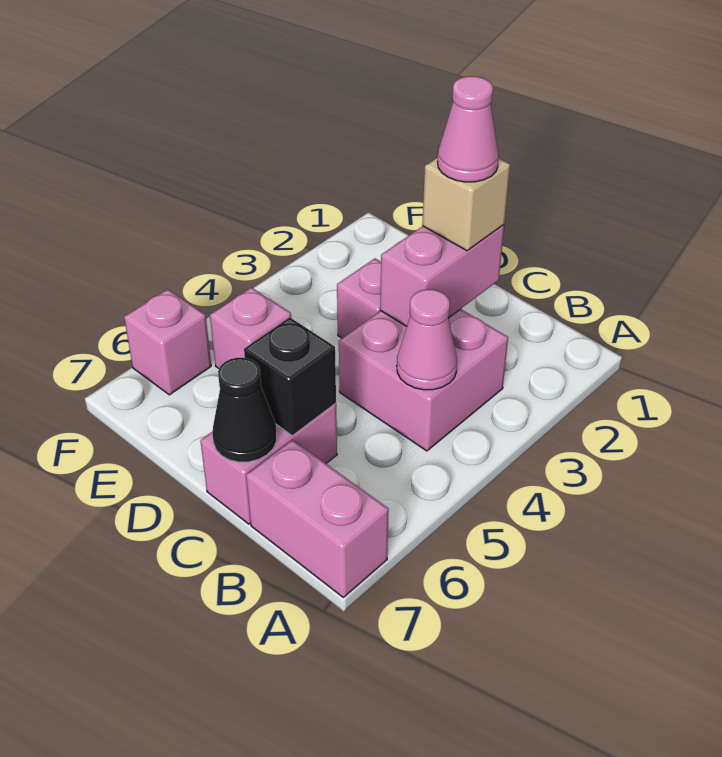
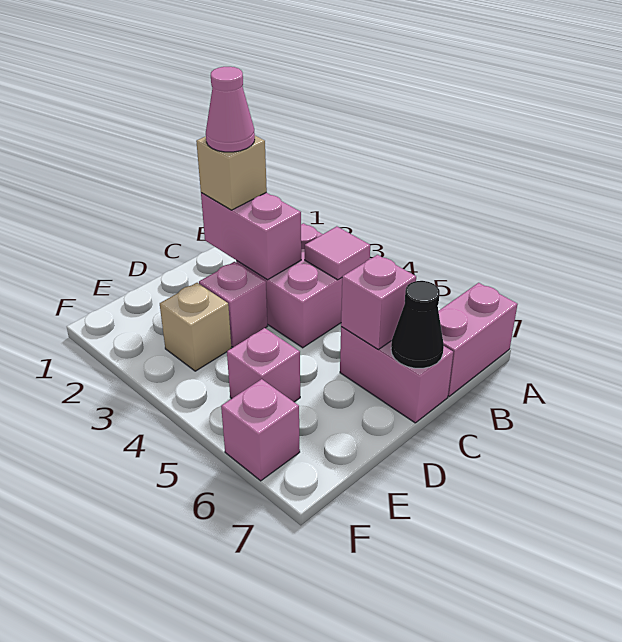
pink 1x1 cone [397,289,457,390] -> pink 1x1 tile [305,226,370,280]
black 1x1 brick [244,317,336,435] -> pink 1x1 brick [341,255,416,350]
none -> tan 1x1 brick [160,283,231,371]

